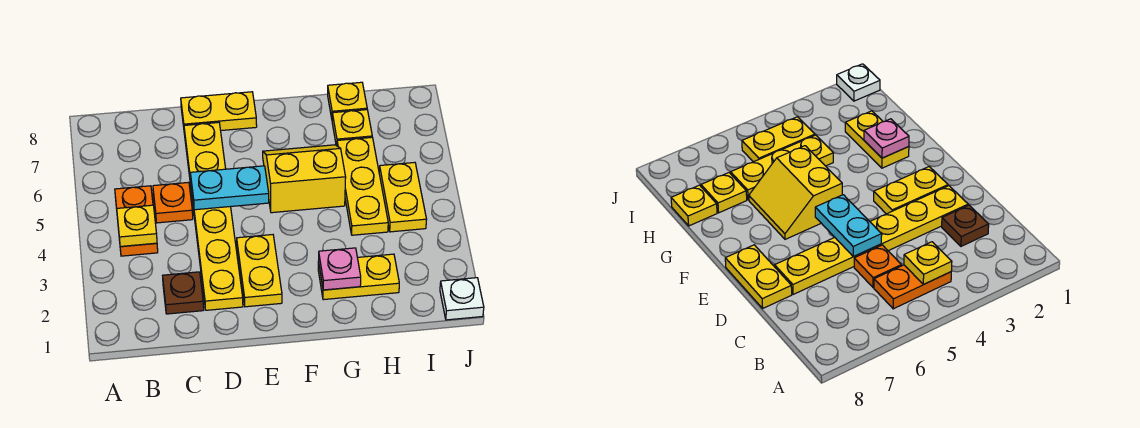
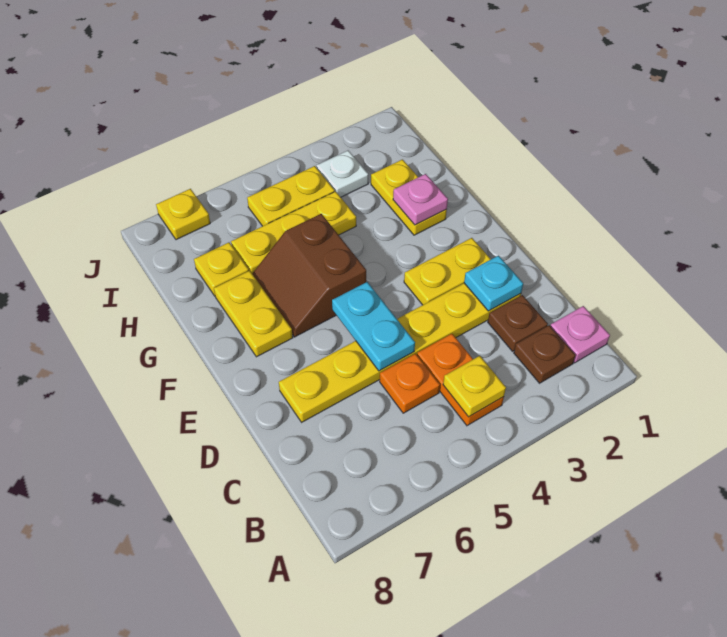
none -> pink 1x1 plate [550,306,610,363]
none -> brown 1x1 plate [514,325,576,383]
orange 1x2 plate [115,186,158,256] -> orange 1x2 plate turned to [417,334,504,426]
none -> cyan 1x1 plate [464,256,523,311]
yellow 1x2 plate [181,92,257,131] -> yellow 1x2 plate moved to [214,271,293,357]
yellow 2x2 slope [263,145,346,213] -> brown 2x2 slope [252,214,366,337]
yellow 1x1 plate [328,82,367,118] -> yellow 1x1 plate moved to [156,189,210,240]
white 1x1 plate [440,278,484,320] -> white 1x1 plate moved to [316,151,368,197]

